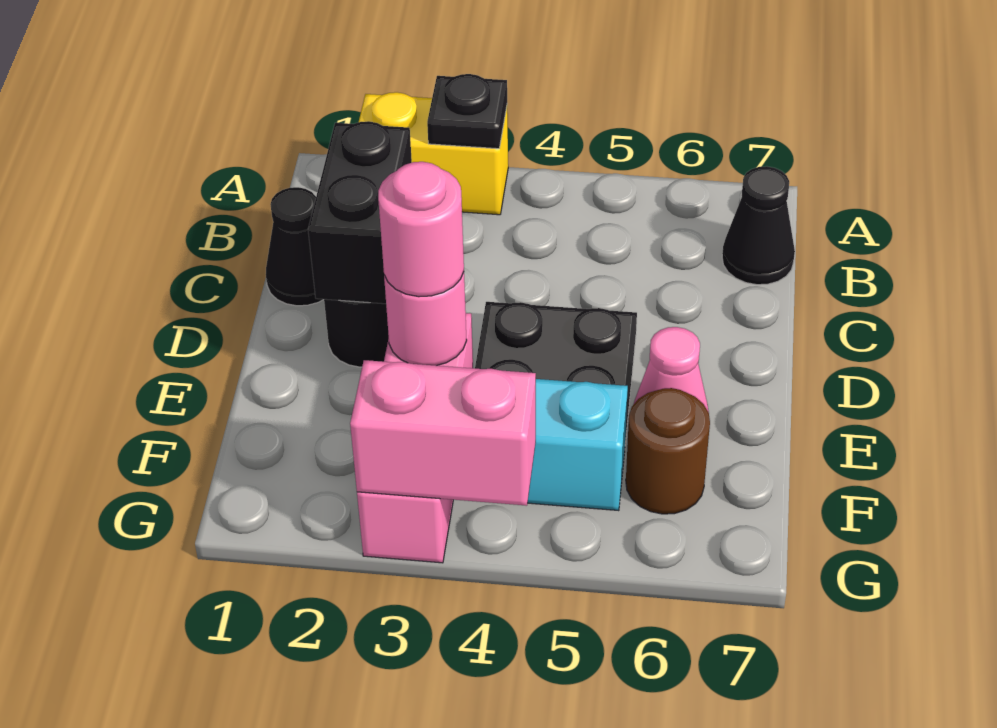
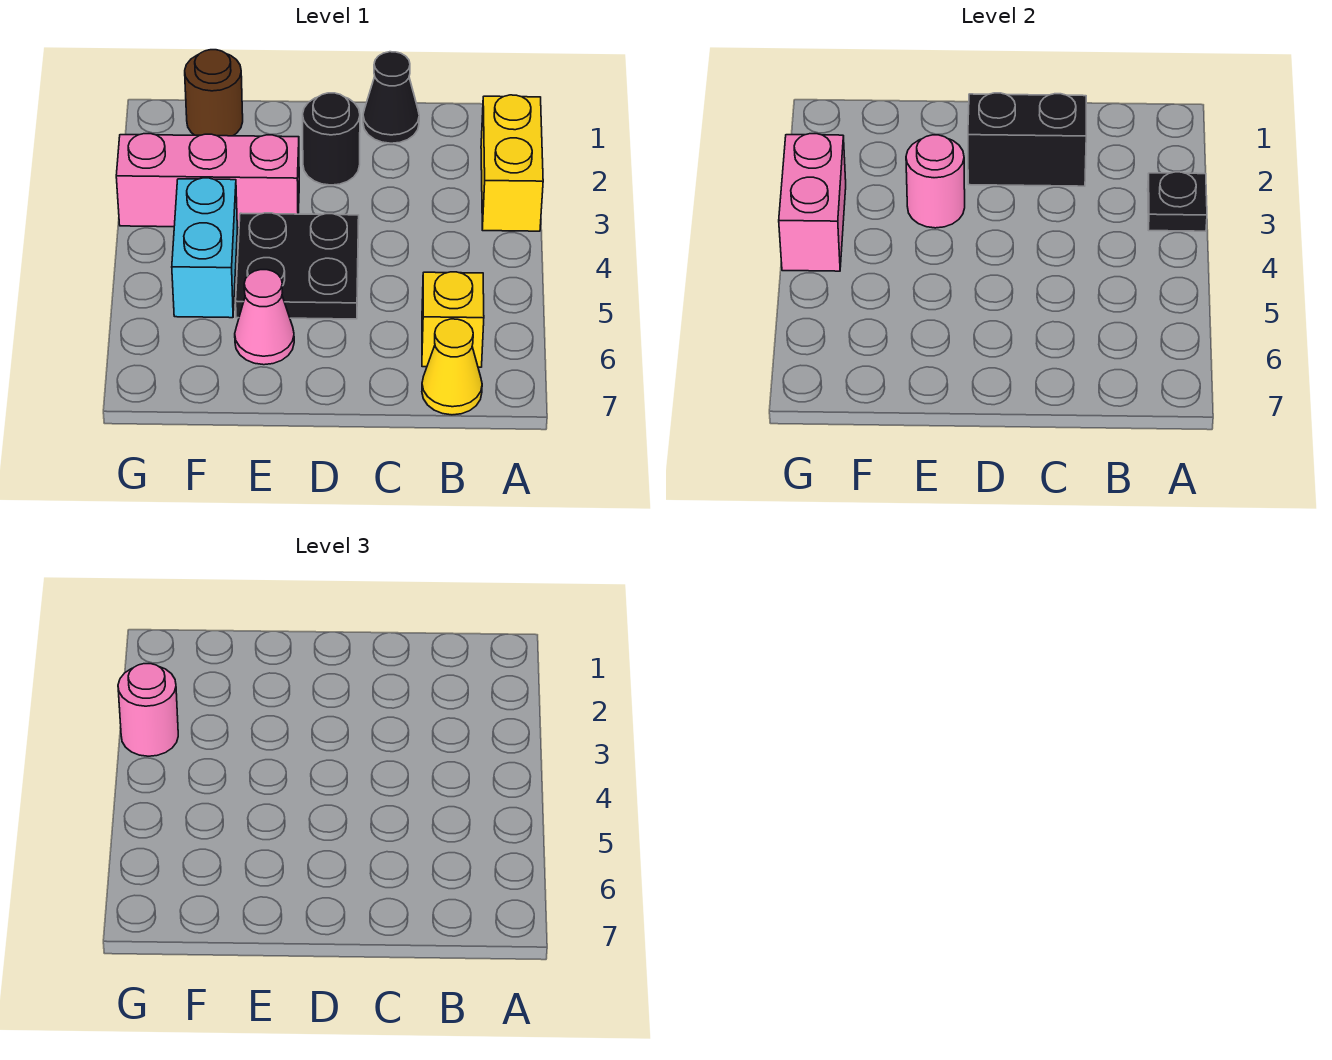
none -> yellow 1x1 brick [422,272,484,367]
black 1x1 cone [722,166,795,285] -> yellow 1x1 cone [422,319,482,415]
pink 1x1 round brick [378,162,464,297] -> pink 1x1 round brick moved to [118,664,178,756]
brown 1x1 round brick [626,388,710,514] -> brown 1x1 round brick moved to [185,50,243,136]

